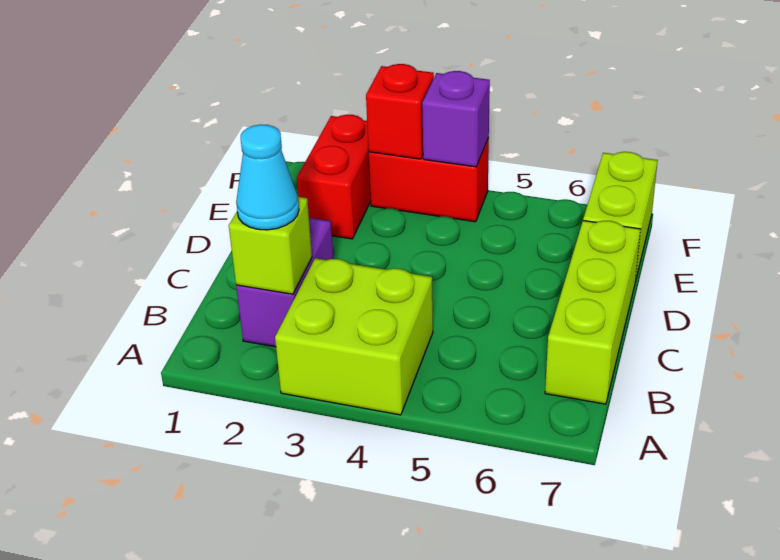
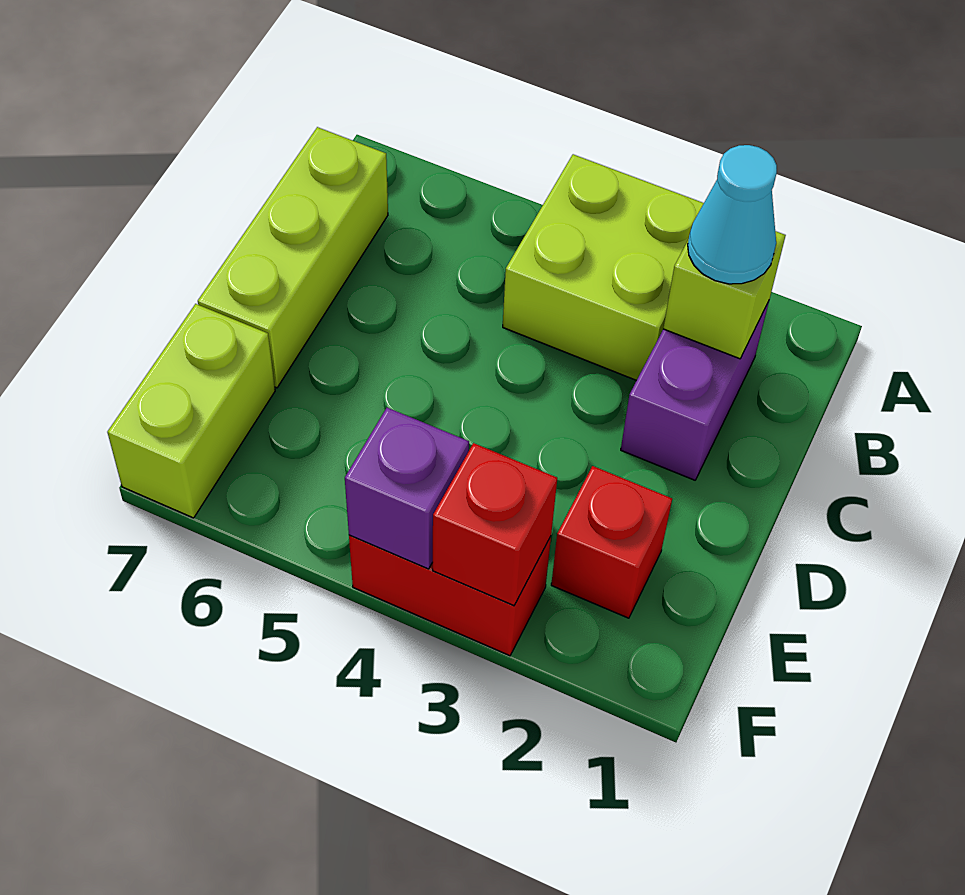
red 1x2 brick [297,115,371,239] -> red 1x1 brick [551,466,672,618]

